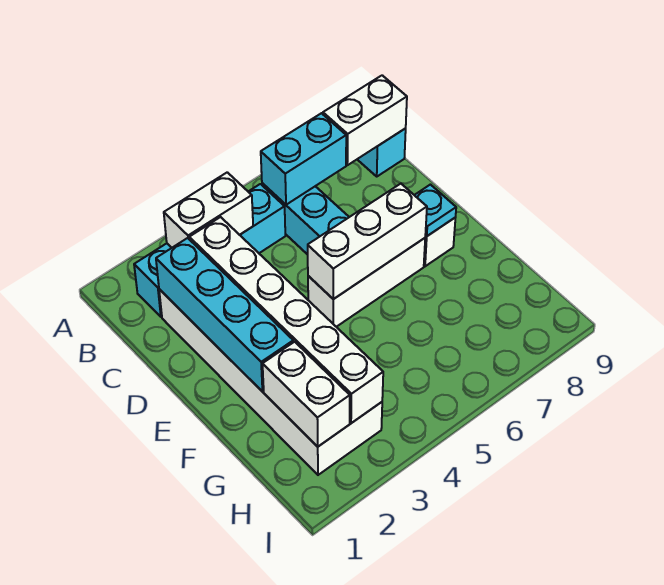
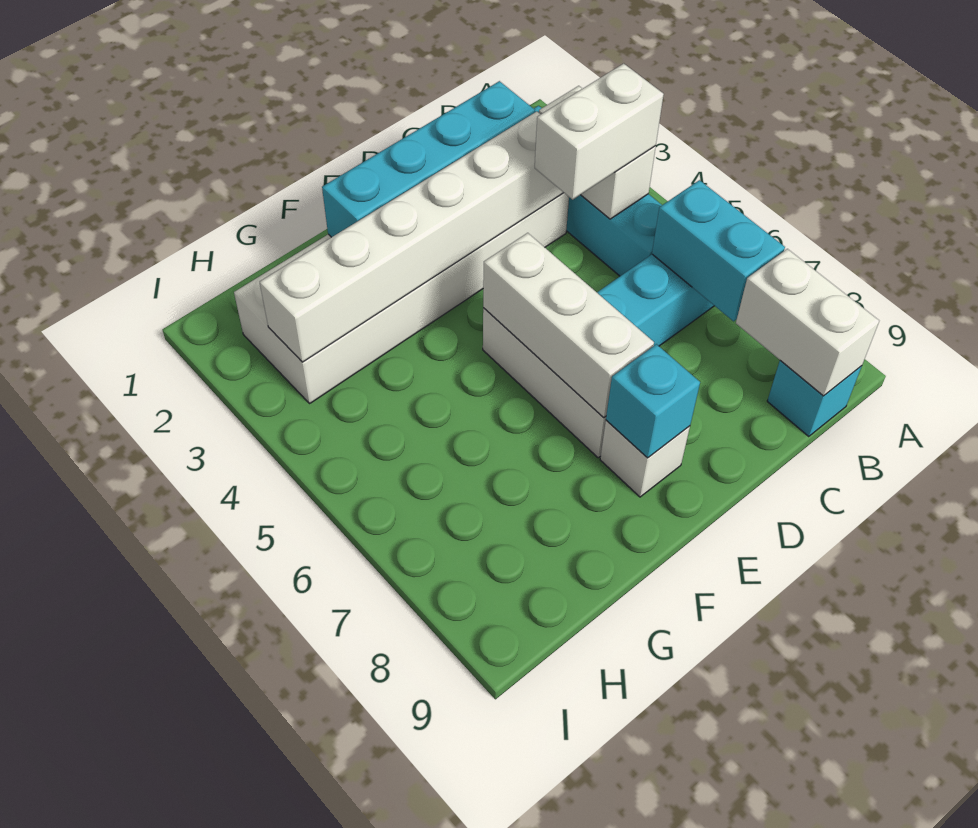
cyan 1x1 plate [415,185,456,236] -> cyan 1x1 brick [606,344,700,458]
white 1x2 brick [263,342,350,447] -> white 1x2 brick moved to [535,63,664,199]

